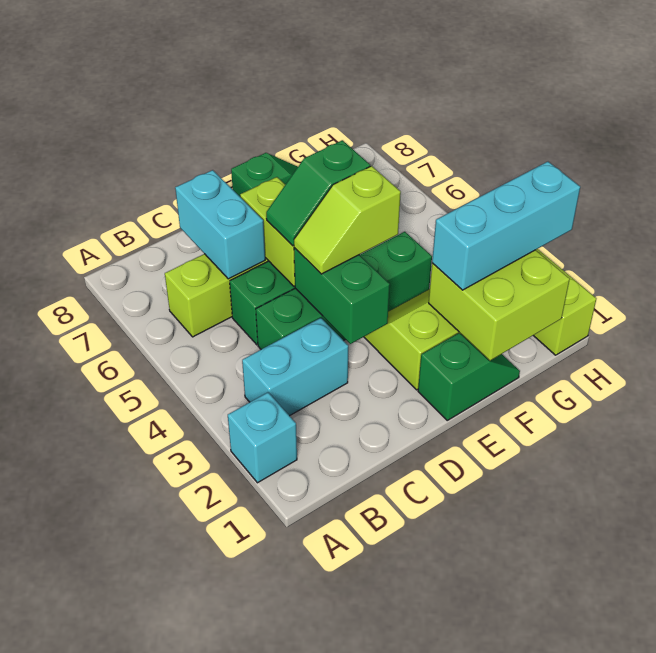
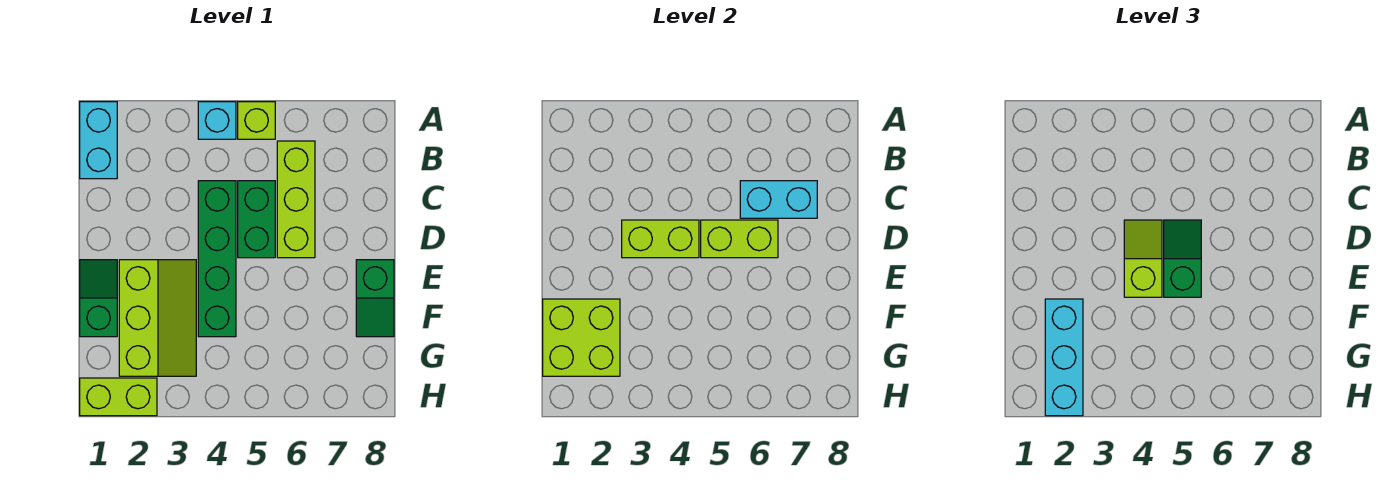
cyan 1x1 brick [228,392,297,483] -> cyan 1x1 brick moved to [198,102,236,139]
none -> lime 1x1 brick [238,102,275,139]
cyan 1x2 brick [242,318,348,416] -> cyan 1x2 brick moved to [80,102,117,179]
green 1x2 brick [294,248,390,344] -> lime 1x2 brick [622,220,699,258]
green 1x2 slope [418,333,520,420] -> green 1x2 slope turned to [80,260,117,337]

